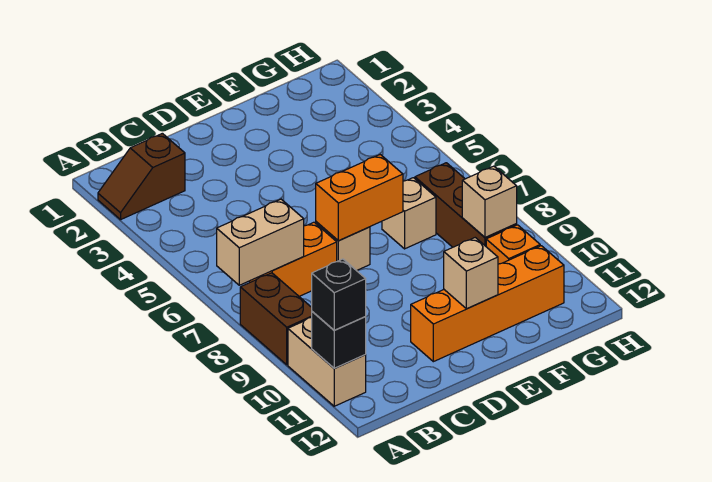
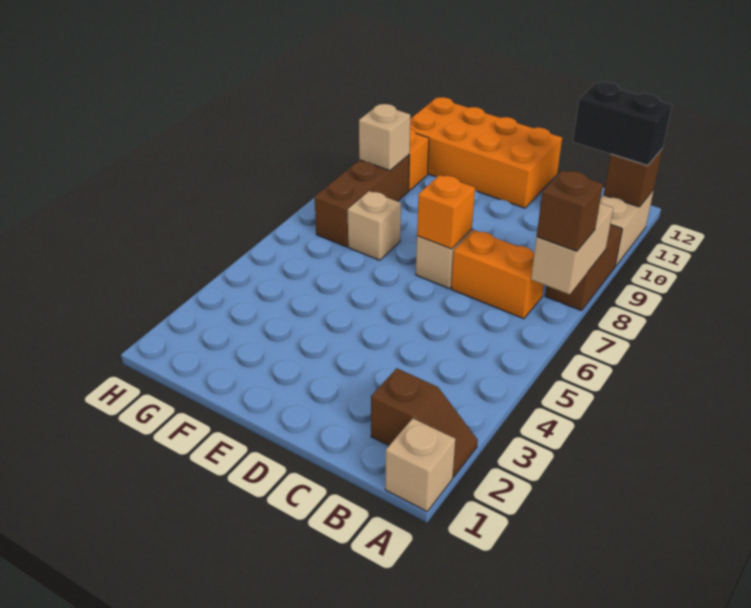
tan 1x2 brick [217,199,304,285] -> tan 1x2 brick turned to [531,203,613,295]
none -> brown 1x1 brick [537,170,603,251]
black 1x1 brick [312,312,366,368] -> brown 1x1 brick [604,149,662,207]
black 1x1 brick [312,259,366,330] -> black 1x2 brick [573,82,672,166]
orange 1x2 brick [316,155,403,241] -> orange 1x1 brick [417,175,475,249]
orange 1x4 brick [411,246,564,362] -> orange 2x4 brick [410,97,562,208]
tan 1x1 brick [444,238,498,309] -> tan 1x1 brick moved to [385,418,455,511]

